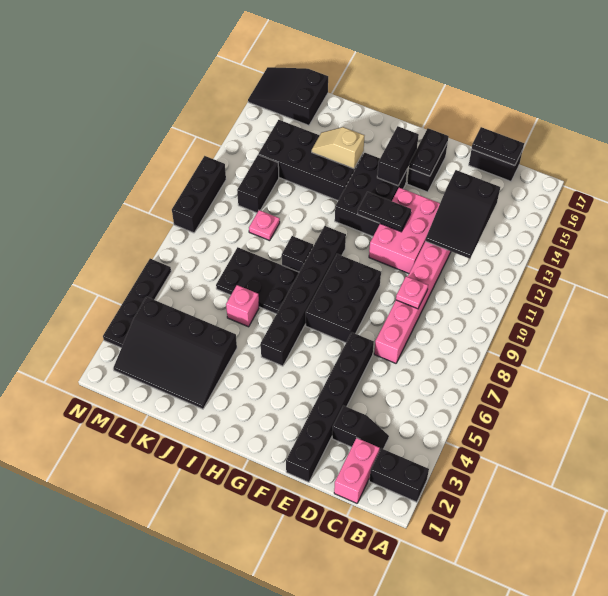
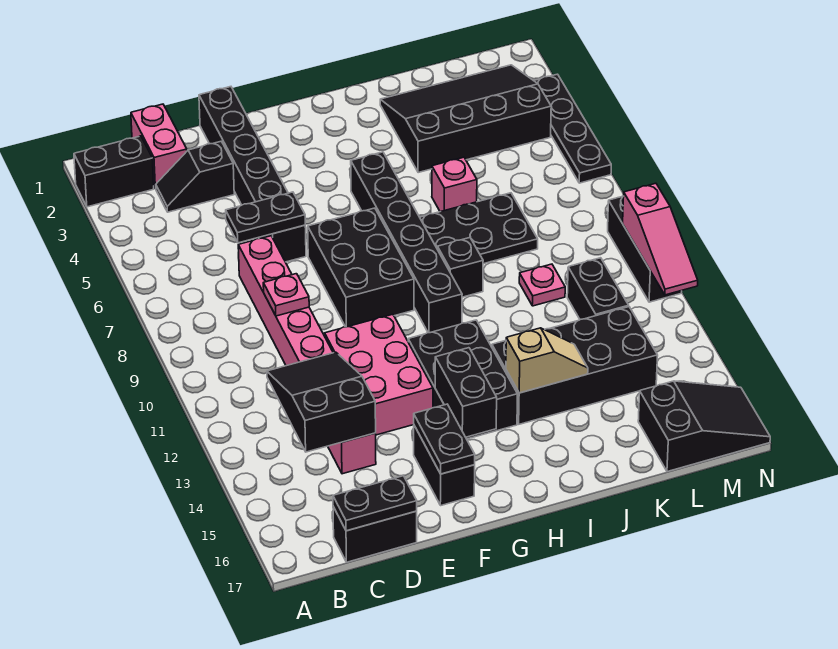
black 1x2 plate [358,192,411,232] -> black 1x2 plate moved to [226,192,305,243]
none -> pink 1x3 slope [623,183,698,295]

